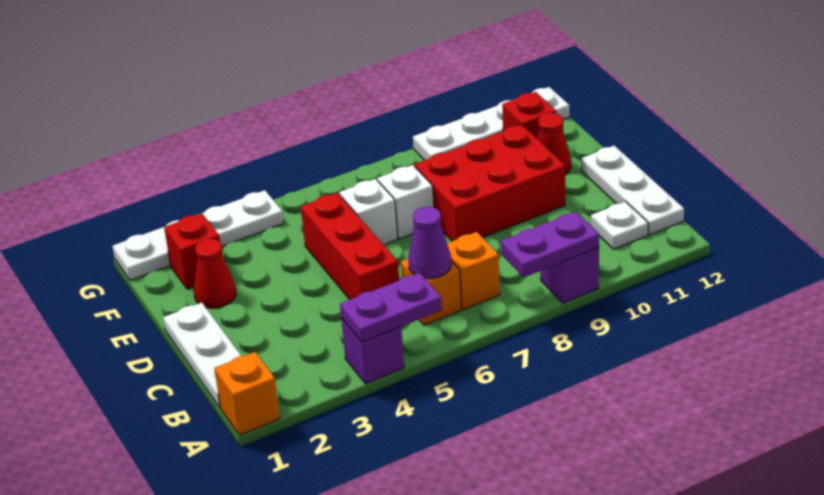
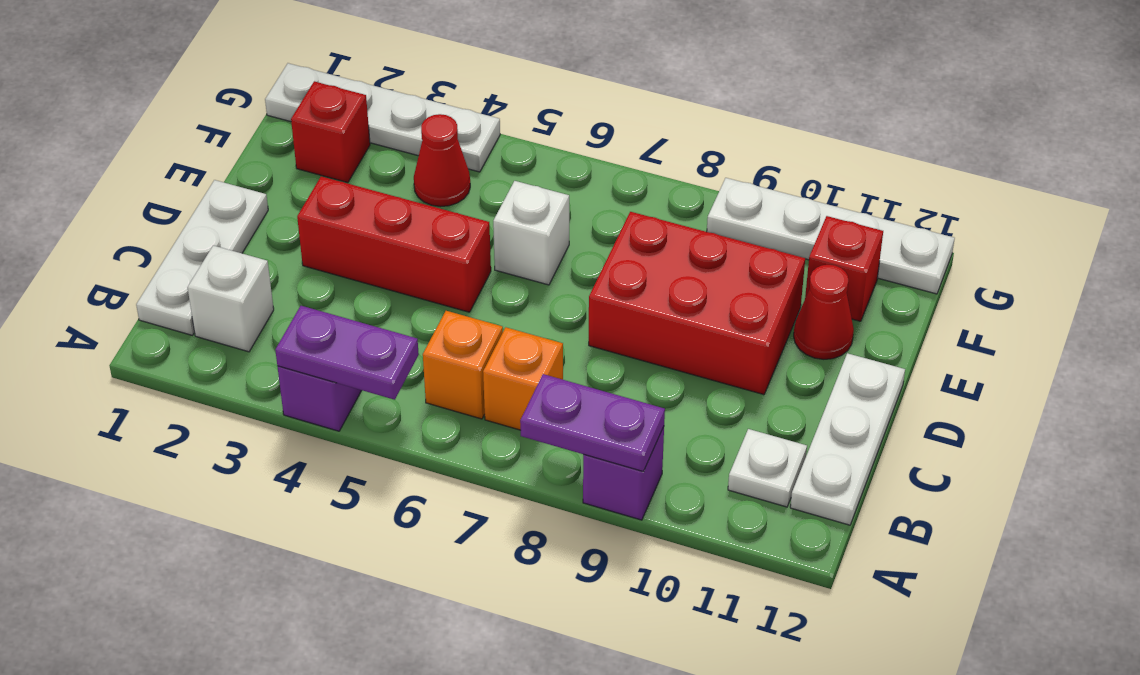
orange 1x1 brick [214,352,280,435] -> none
purple 1x1 cone [408,207,451,279] -> none
red 1x3 brick [301,193,399,300] -> red 1x3 brick turned to [297,176,491,312]
red 1x1 cone [194,239,236,308] -> red 1x1 cone moved to [414,114,470,207]
white 1x1 brick [377,165,434,239] -> white 1x1 brick moved to [188,245,274,352]

